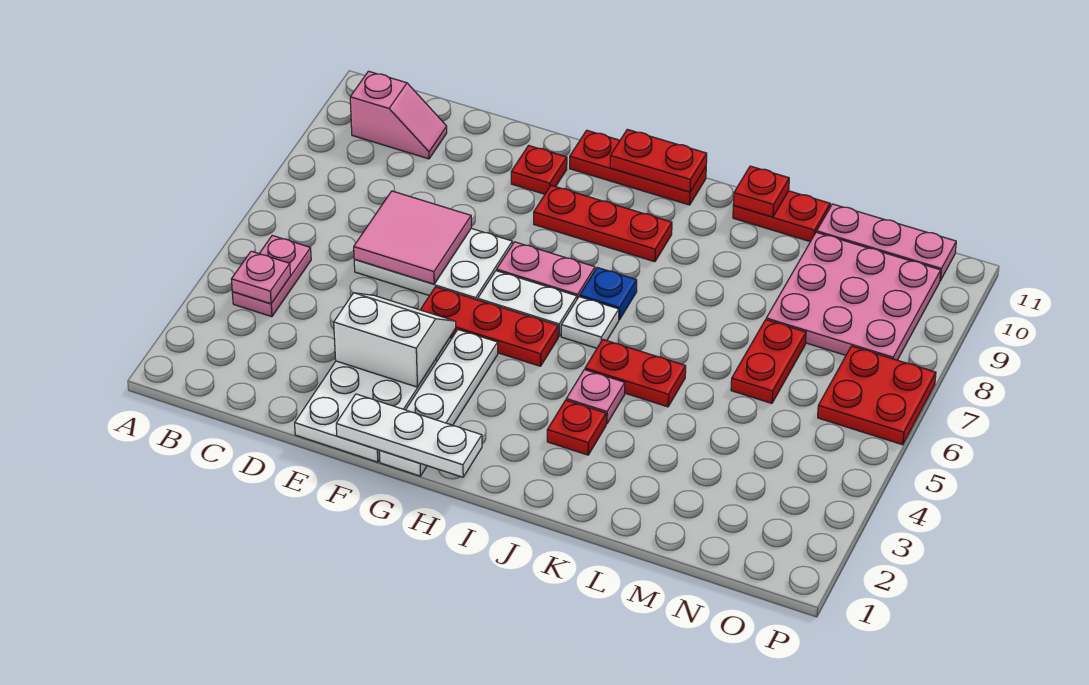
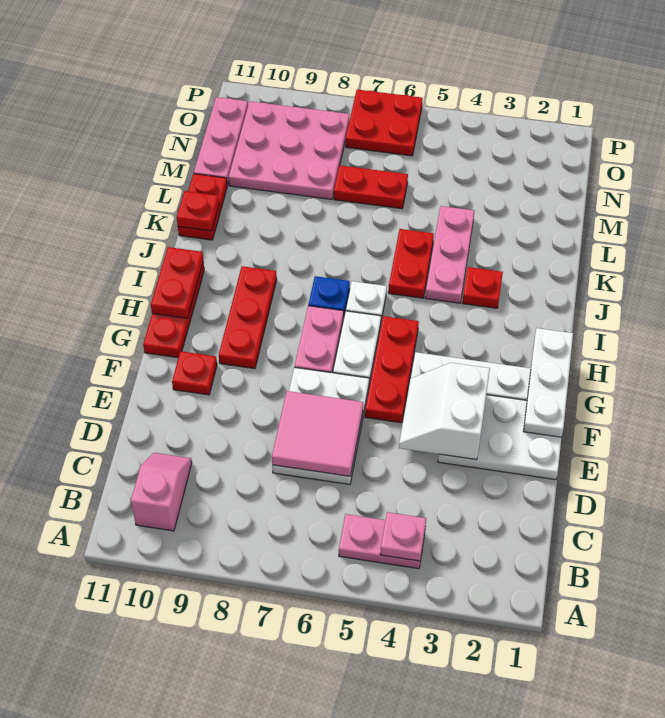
pink 1x1 plate [566,370,625,424] -> pink 1x3 plate [425,206,474,303]

